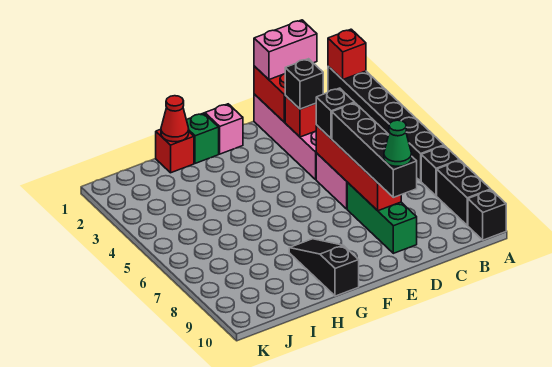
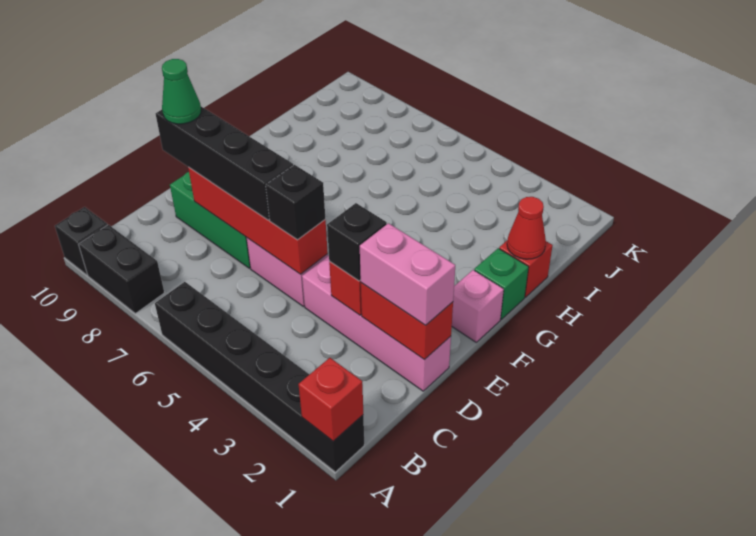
black 1x1 brick [421,146,460,196] -> none
pink 1x2 brick [254,20,317,80] -> pink 1x2 brick turned to [360,223,455,325]
black 1x3 slope [289,239,359,296] -> none

